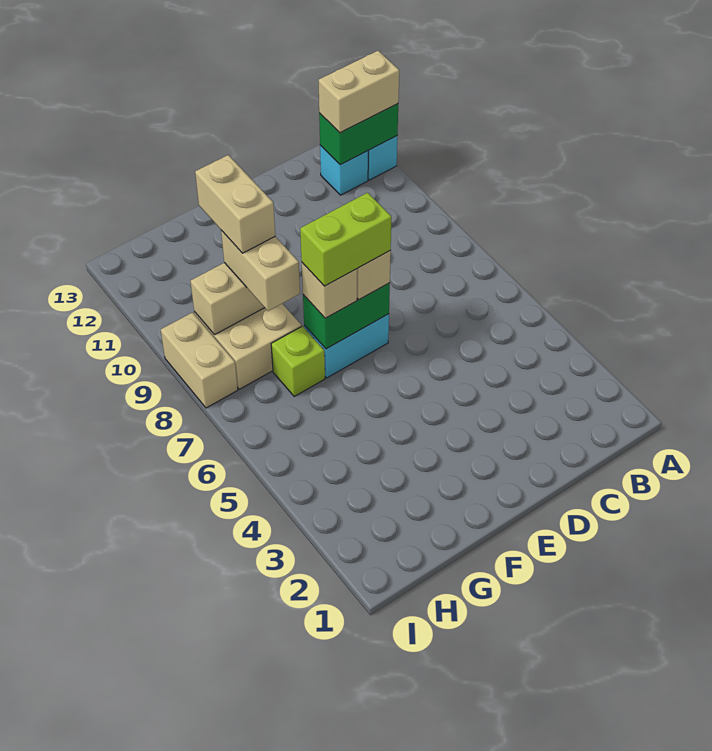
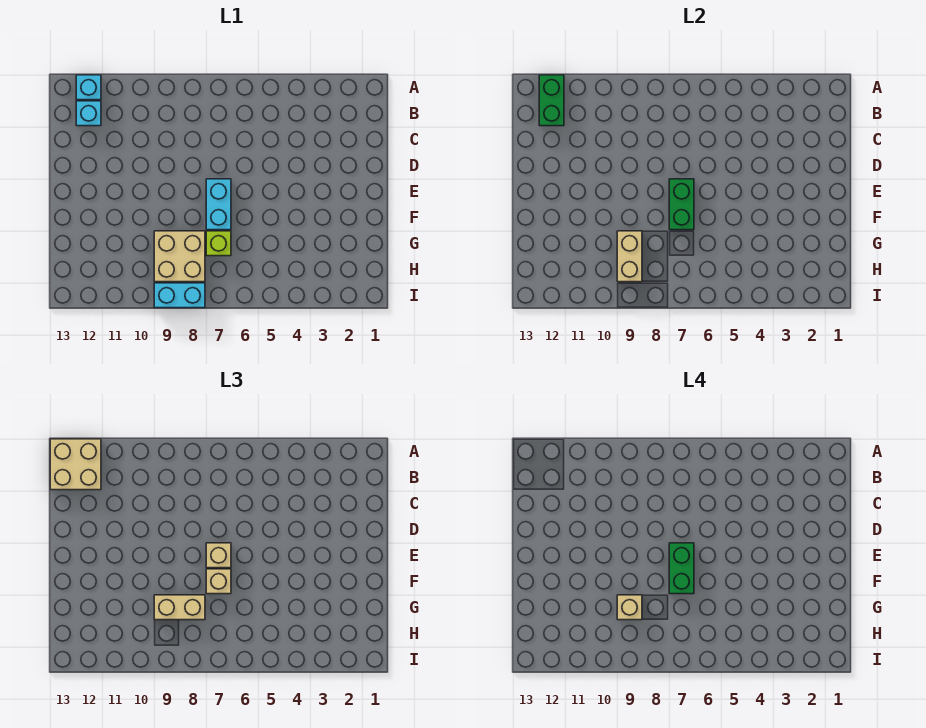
tan 1x2 brick [318,51,399,133] -> tan 2x2 brick [50,439,101,490]
lime 1x2 brick [300,193,391,286] -> green 1x2 brick [669,543,694,594]
tan 1x2 brick [195,155,275,253] -> tan 1x1 brick [617,595,642,620]
tan 1x2 brick [161,313,238,408] -> cyan 1x2 brick [154,283,205,308]

